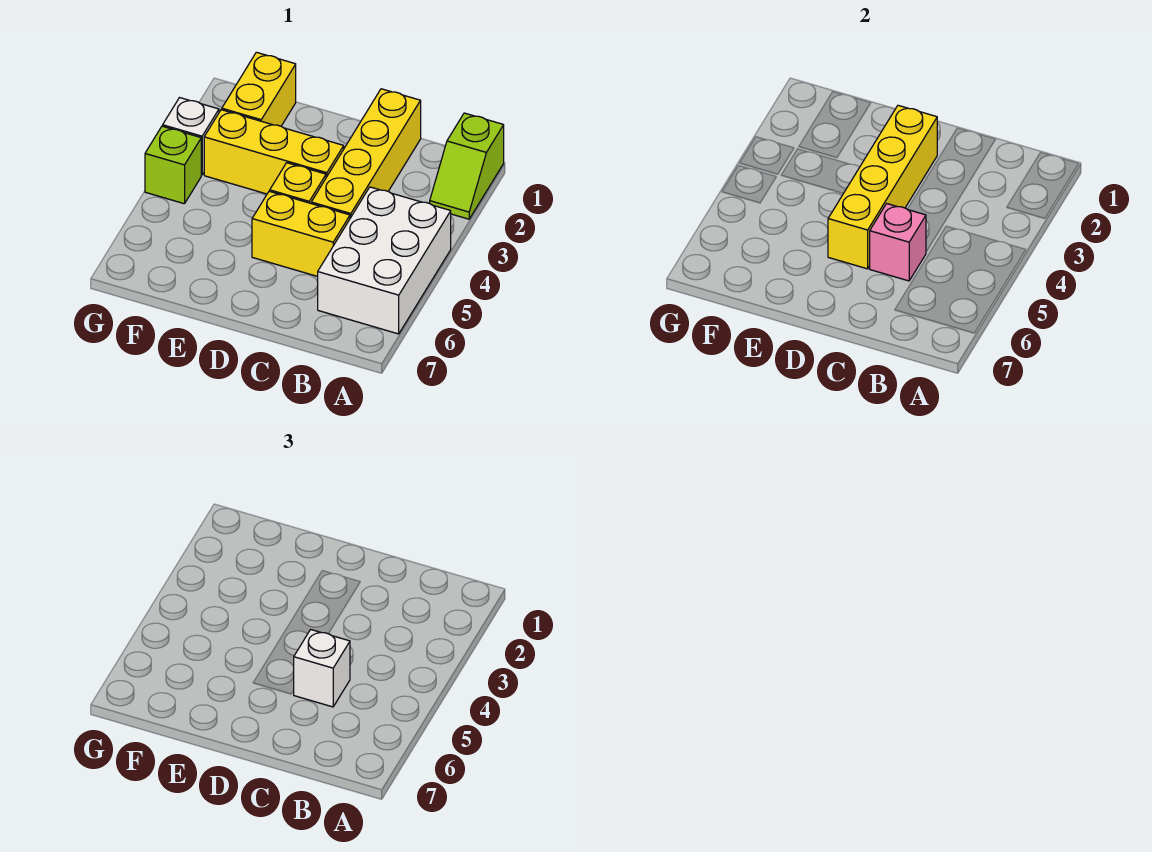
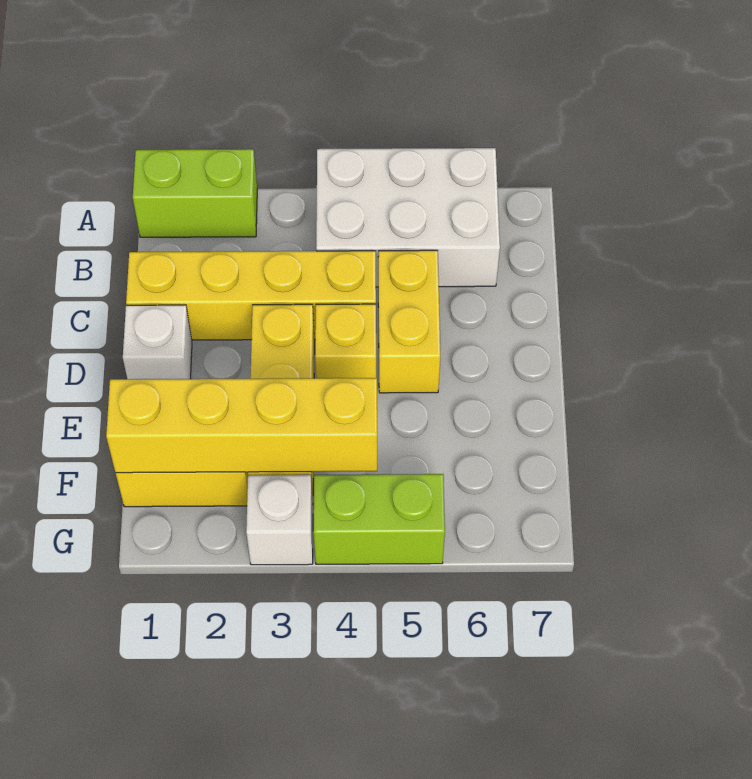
lime 1x2 slope [430,113,504,219] -> lime 1x2 brick [133,149,257,237]
pink 1x1 brick [870,204,926,281] -> none
white 1x1 brick [294,630,350,707] -> white 1x1 brick moved to [123,305,192,379]
yellow 1x4 brick [828,105,937,269] -> yellow 1x4 brick moved to [106,378,377,473]
lime 1x1 brick [145,126,201,204] -> lime 1x2 brick [314,474,445,564]

